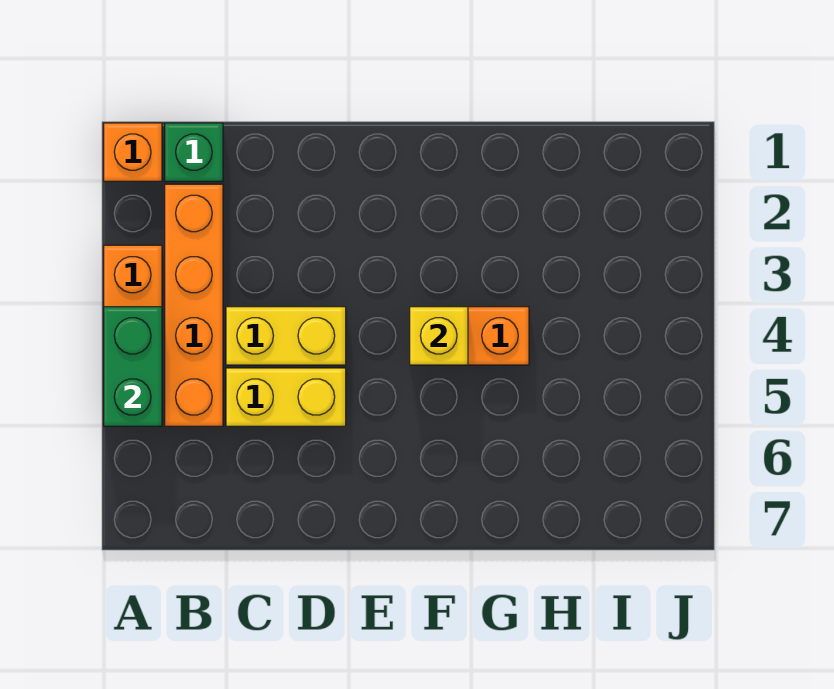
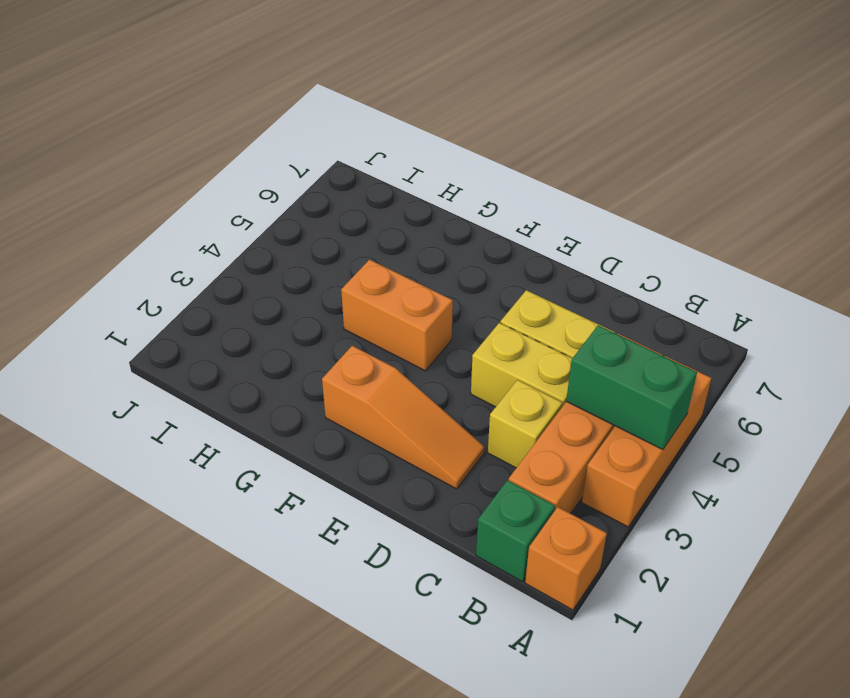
green 1x2 brick [104,307,162,426] -> green 1x2 brick turned to [566,325,697,450]
none -> orange 1x3 slope [322,346,484,489]
yellow 1x1 brick [410,307,468,365] -> yellow 1x1 brick moved to [488,380,562,468]

